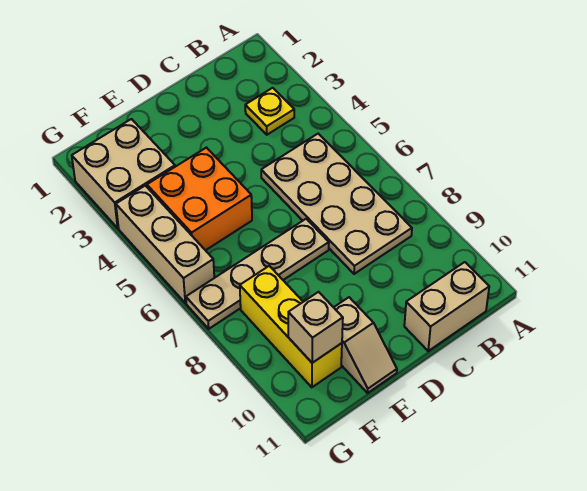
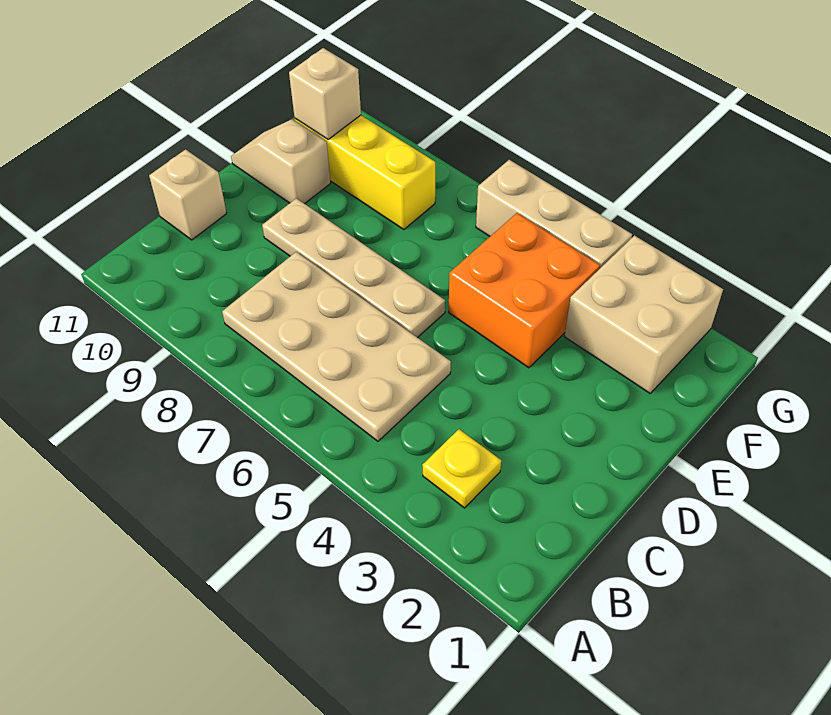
tan 1x2 brick [404,262,489,351] -> tan 1x1 brick [149,149,227,240]
tan 1x4 plate [186,219,329,329] -> tan 1x4 plate turned to [262,198,445,338]

